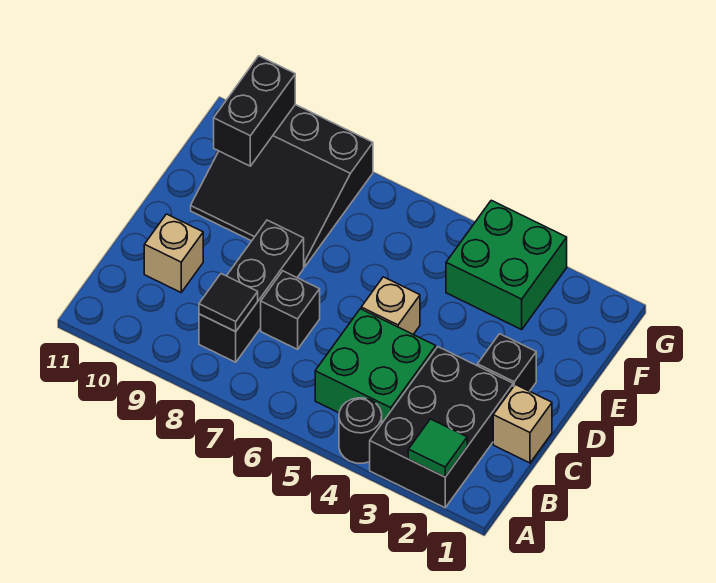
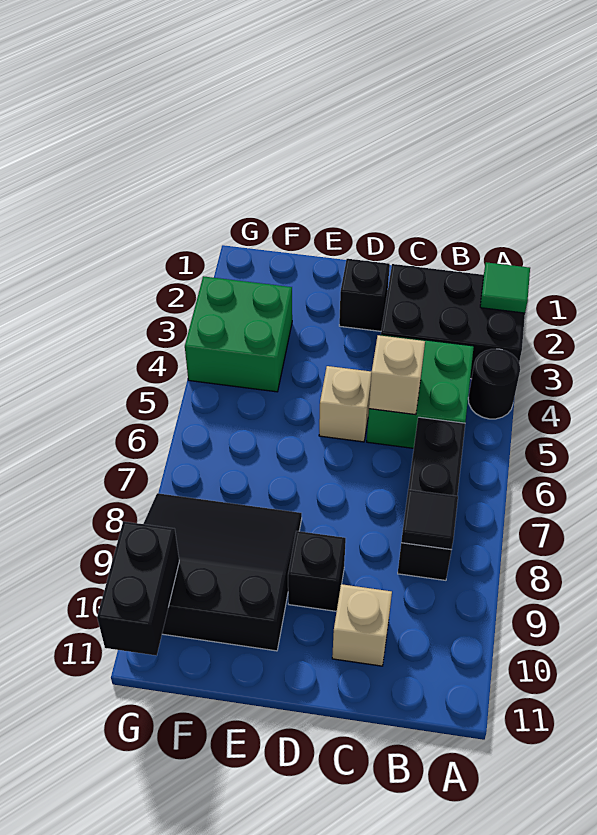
black 1x3 brick [199,220,304,362] -> black 1x3 brick turned to [398,417,465,580]
tan 1x1 brick [493,385,552,463] -> tan 1x1 brick moved to [369,335,425,415]
black 1x1 brick [261,271,320,349] -> black 1x1 brick moved to [288,531,346,611]
black 3x3 slope [191,105,373,267] -> black 3x3 slope turned to [143,493,302,651]
black 1x2 brick [214,56,295,166] -> black 1x2 brick turned to [97,521,179,656]

